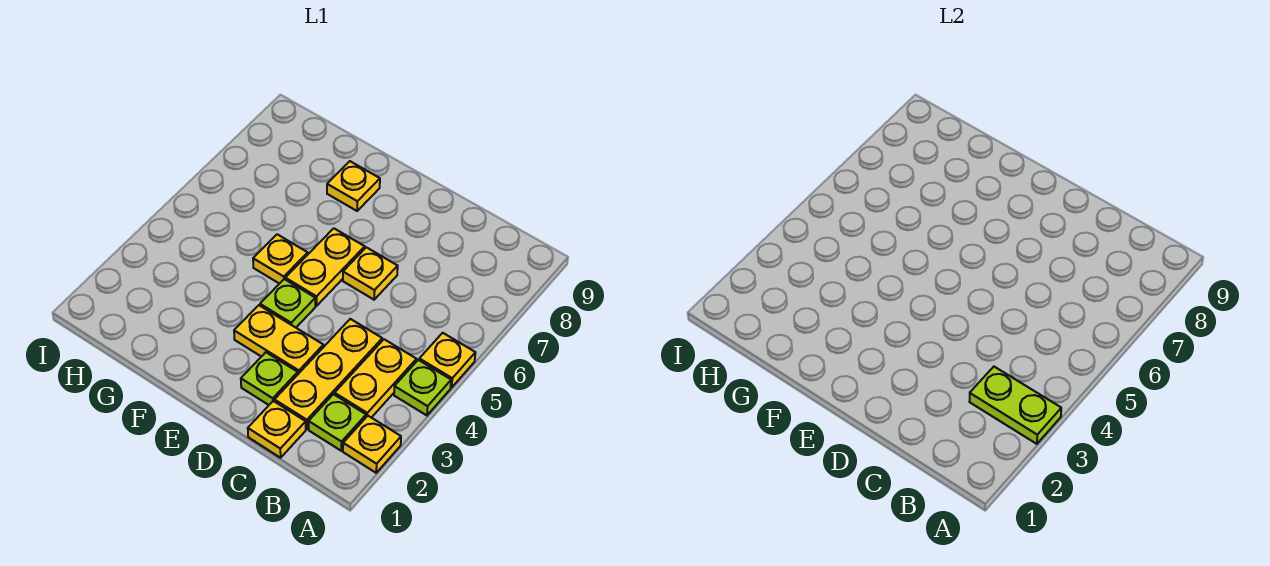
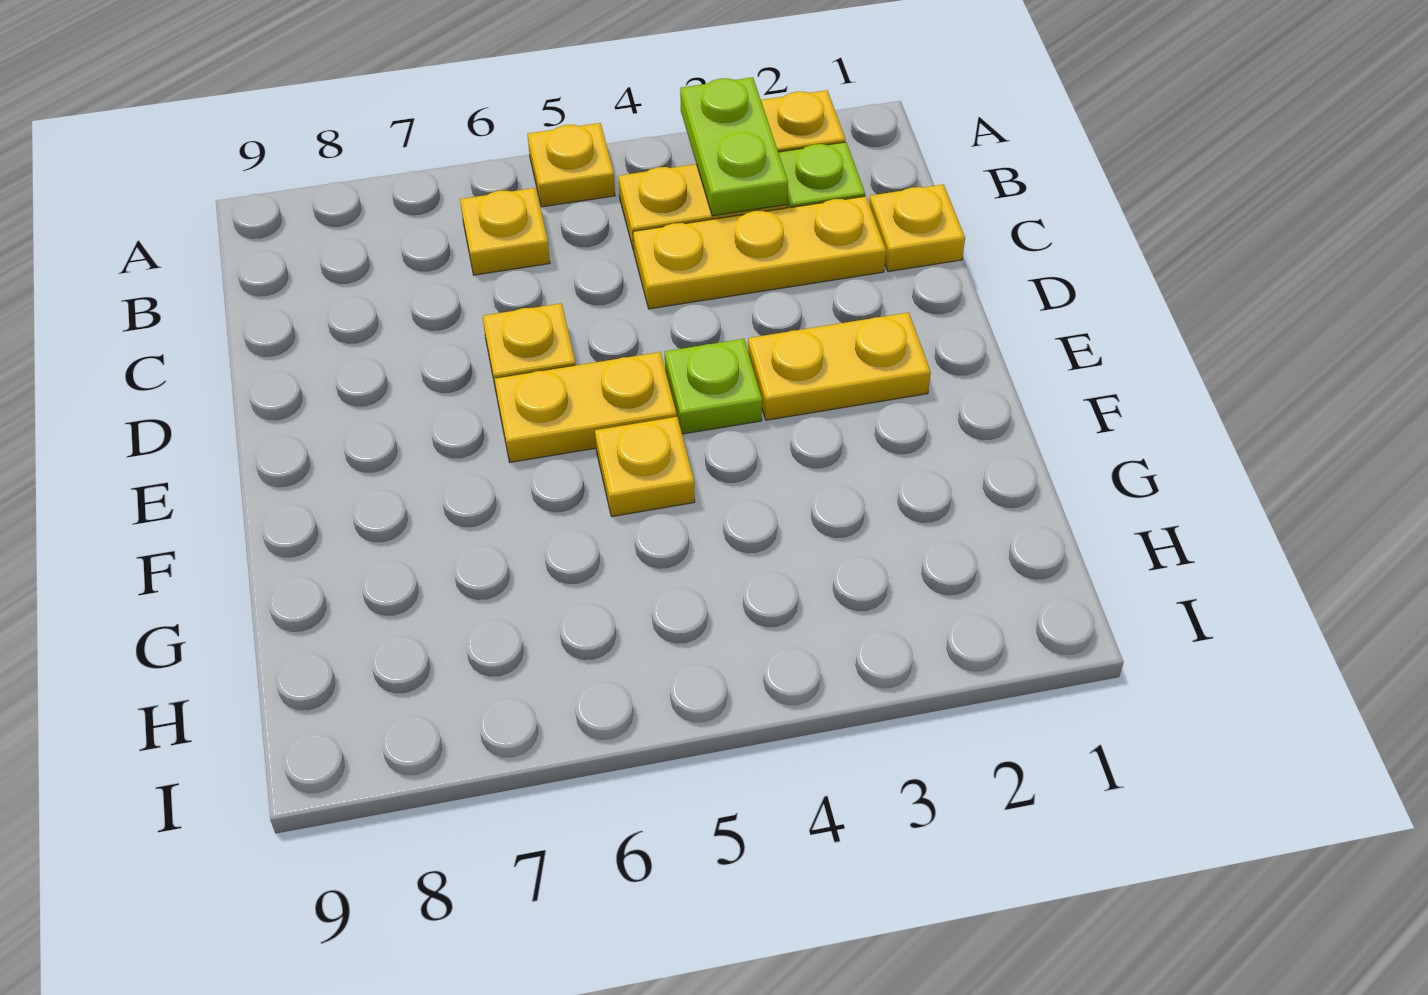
lime 1x1 plate [394,360,451,415] -> none
lime 1x1 plate [241,352,298,405] -> none
yellow 1x2 plate [234,305,323,374] -> yellow 1x2 plate turned to [748,313,931,420]
yellow 1x1 plate [327,161,380,211] -> yellow 1x1 plate moved to [460,188,550,275]

